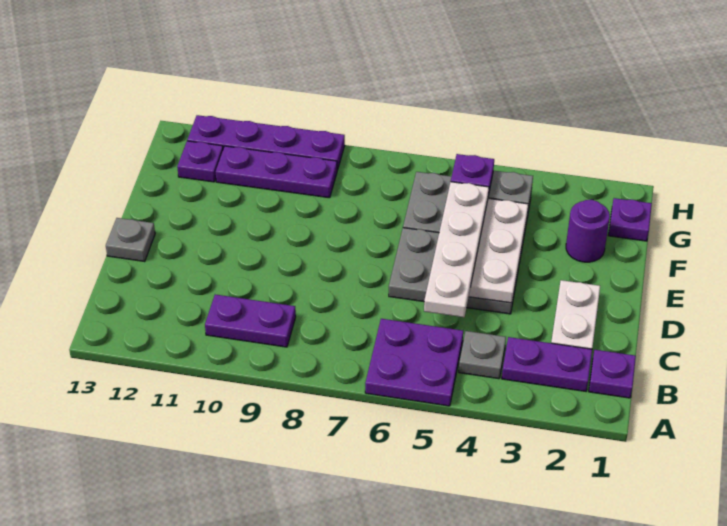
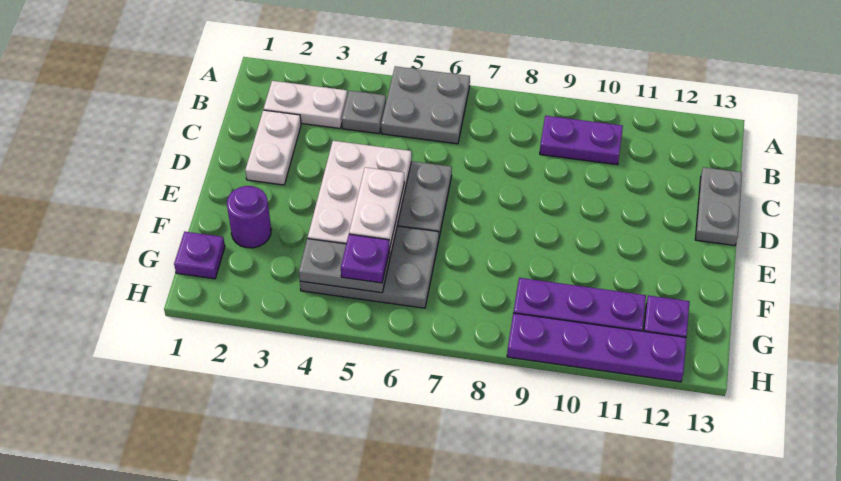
purple 2x2 plate [365,319,463,406] -> grey 2x2 plate [381,66,470,144]
purple 1x1 plate [589,350,636,398] -> none
purple 1x2 plate [502,337,592,391] -> white 1x2 plate [264,81,347,128]
white 1x4 plate [424,182,489,317] -> white 1x2 plate [349,167,404,248]
grey 1x1 plate [106,218,155,261] -> grey 1x2 plate [695,167,742,246]

